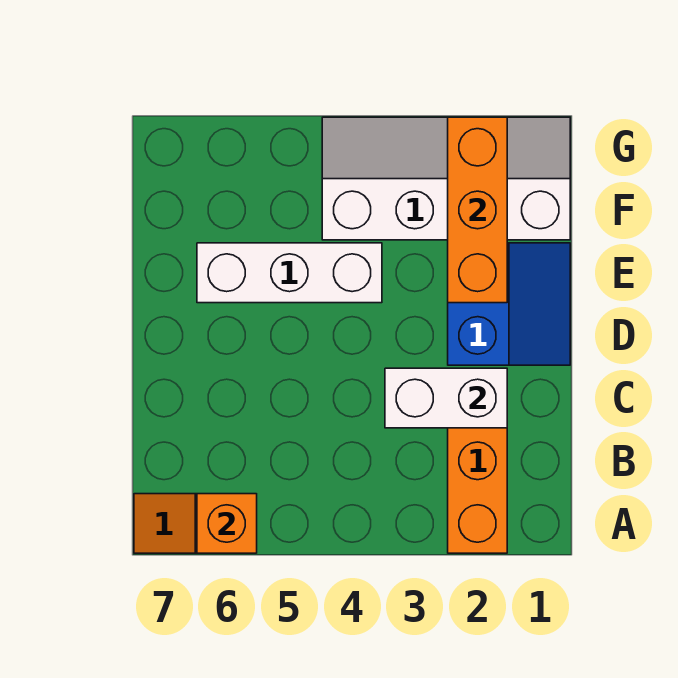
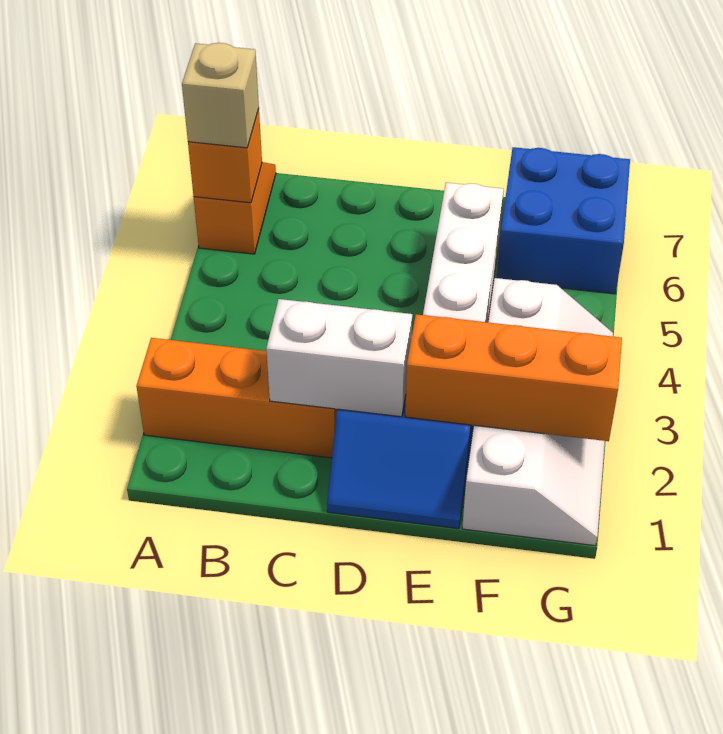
none -> tan 1x1 brick [182,43,259,148]
white 1x2 brick [385,368,507,428] -> white 1x2 brick turned to [266,299,412,417]
none -> blue 2x2 brick [497,147,630,294]

